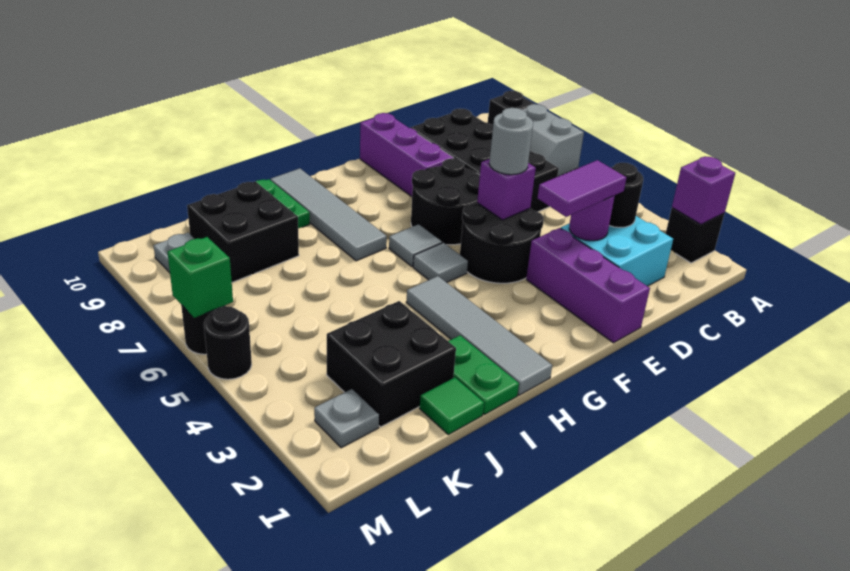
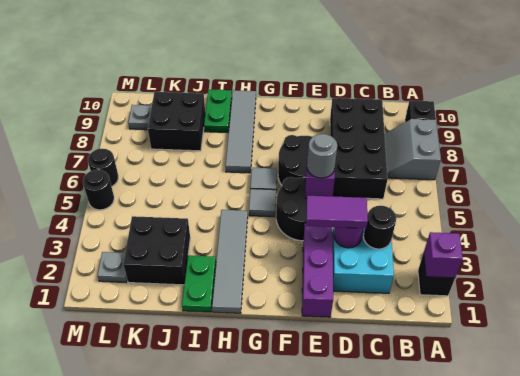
purple 1x3 brick [360,113,454,196] -> none
green 1x1 tile [420,378,484,435] -> none
green 1x1 brick [167,237,233,318] -> none

